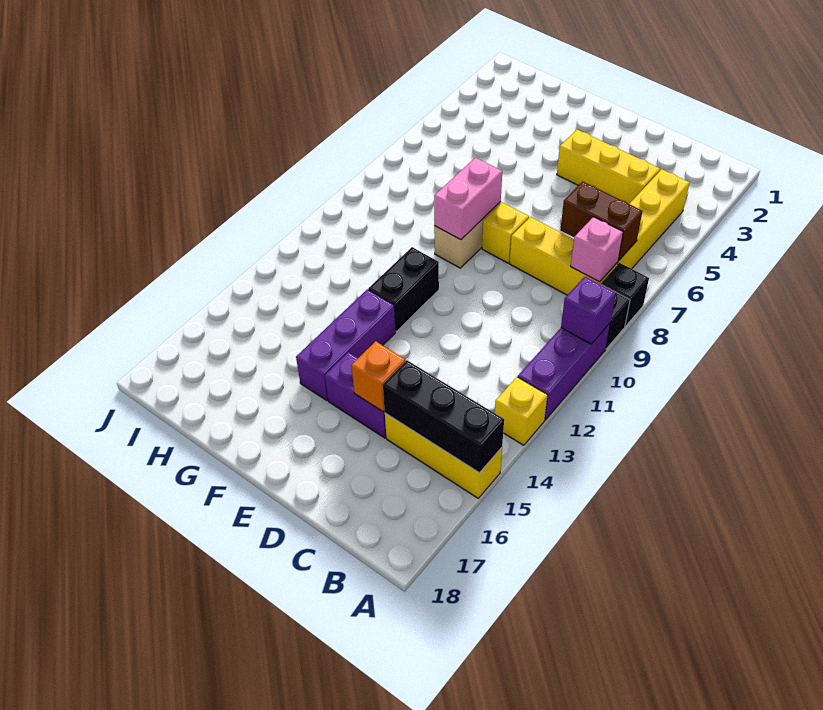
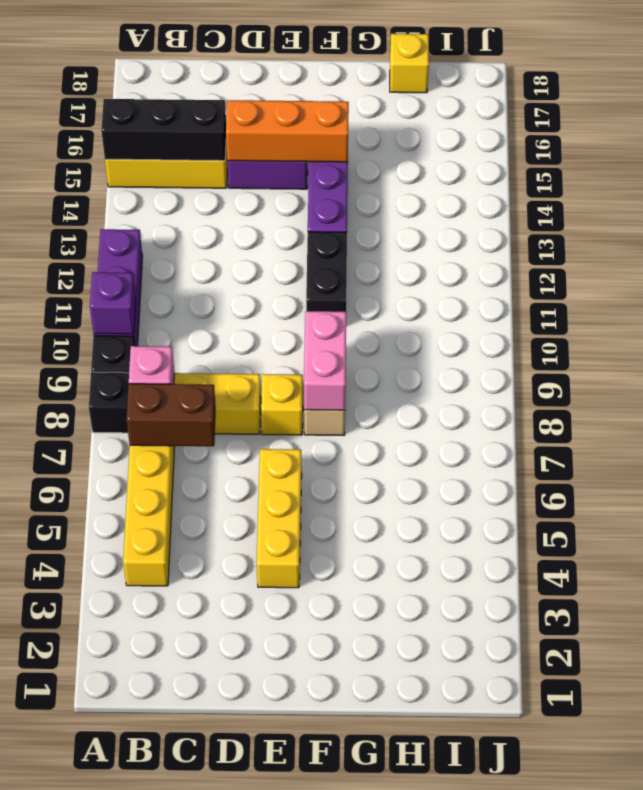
yellow 1x1 brick [495,377,548,445] -> yellow 1x1 brick moved to [390,34,429,93]
yellow 1x3 brick [557,130,660,204] -> yellow 1x3 brick turned to [257,449,302,588]
orange 1x1 brick [351,341,405,411] -> orange 1x3 brick [226,100,349,162]

